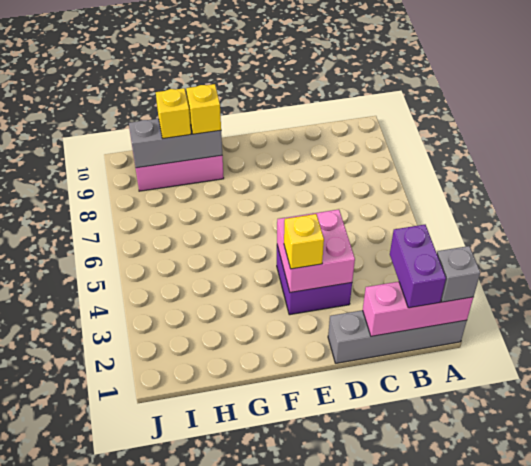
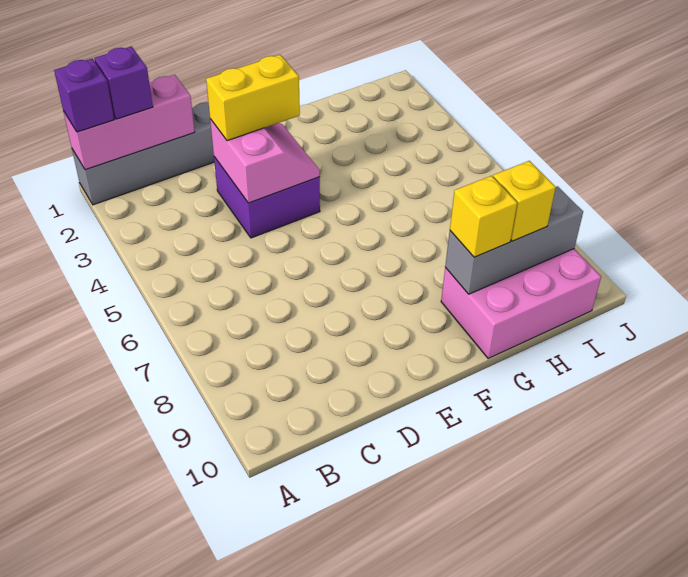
grey 1x1 brick [437,246,480,302] -> purple 1x1 brick [54,59,114,132]
purple 1x2 brick [390,225,446,308] -> purple 1x1 brick [94,47,153,119]
pink 2x2 brick [277,209,355,293] -> pink 2x2 slope [210,119,320,203]
yellow 1x1 brick [284,214,324,269] -> yellow 1x2 brick [206,55,300,141]

